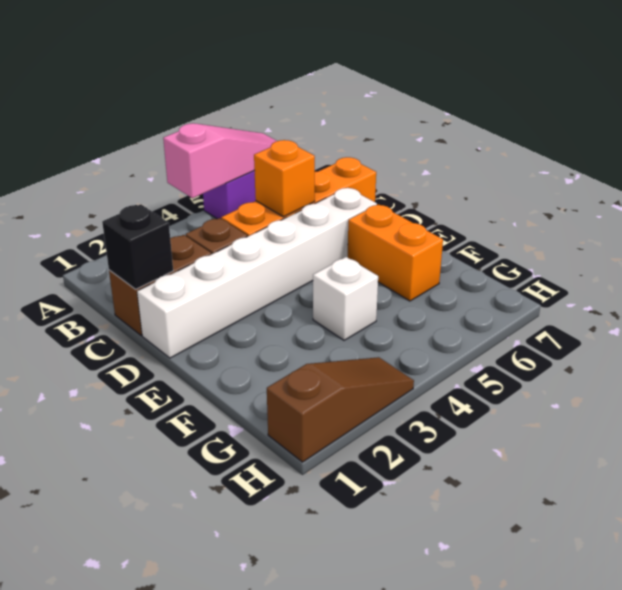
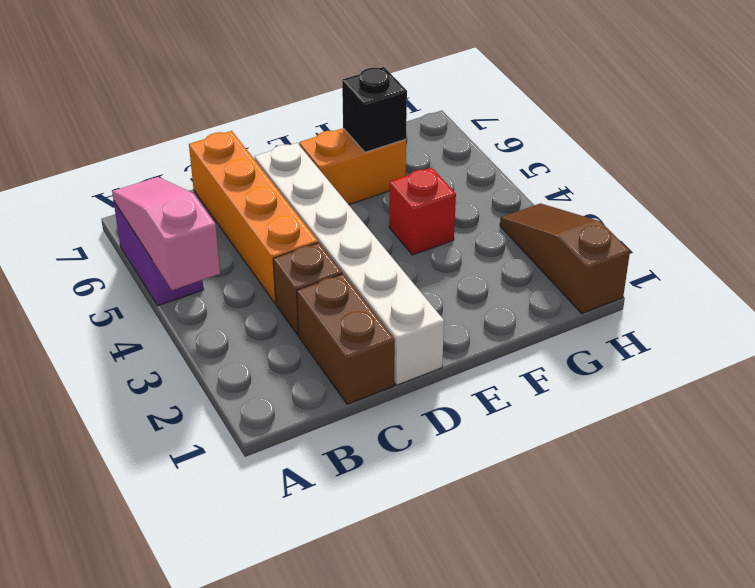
black 1x1 brick [102,204,173,289] -> black 1x1 brick moved to [342,67,407,152]
orange 1x1 brick [254,140,315,217] -> none
white 1x1 brick [313,257,378,340] -> red 1x1 brick [389,167,456,255]

